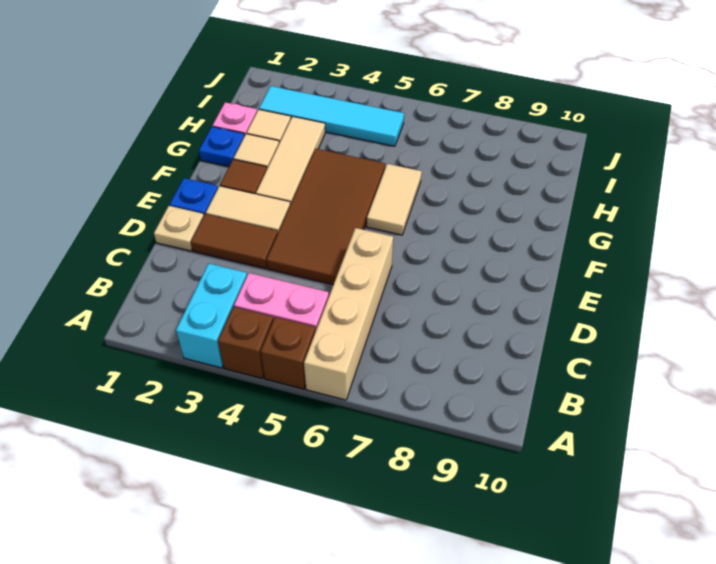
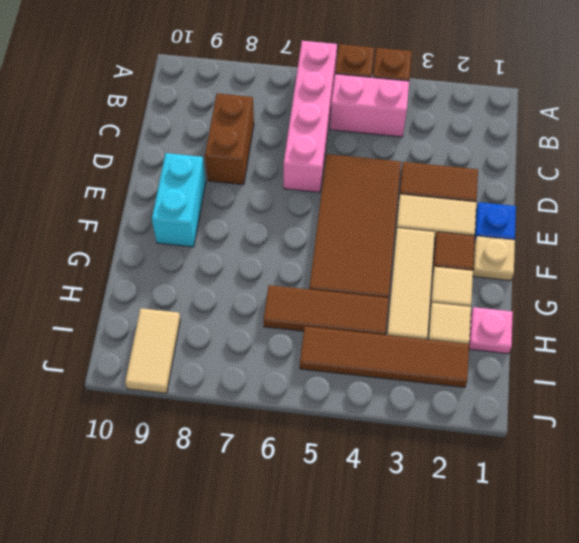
cyan 1x2 brick [176,263,247,368] -> cyan 1x2 brick moved to [152,153,206,247]
tan 1x4 brick [304,228,393,400] -> pink 1x4 brick [284,41,337,192]
none -> brown 1x2 brick [205,93,254,185]
tan 1x1 plate [154,206,204,251] -> tan 1x1 plate moved to [473,236,515,281]
tan 1x2 tile [367,164,422,235] -> tan 1x2 tile moved to [125,308,180,393]
blue 1x1 plate [199,127,245,167] -> none
none -> brown 1x3 tile [263,285,389,335]
cyan 1x4 tile [259,86,404,146] -> brown 1x4 tile [300,326,469,387]

